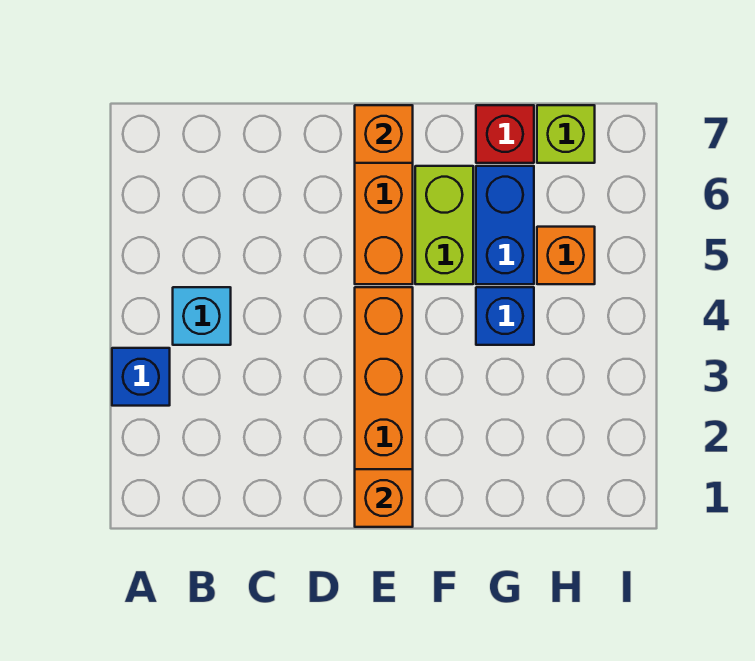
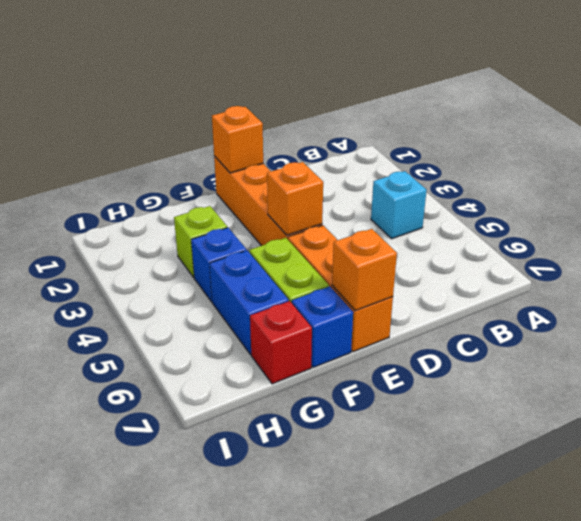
blue 1x1 brick [112,348,170,406] -> blue 1x1 brick moved to [292,287,353,367]
orange 1x1 brick [537,227,595,284] -> orange 1x1 brick moved to [267,162,323,235]
lime 1x1 brick [537,105,595,163] -> lime 1x1 brick moved to [174,206,227,277]

